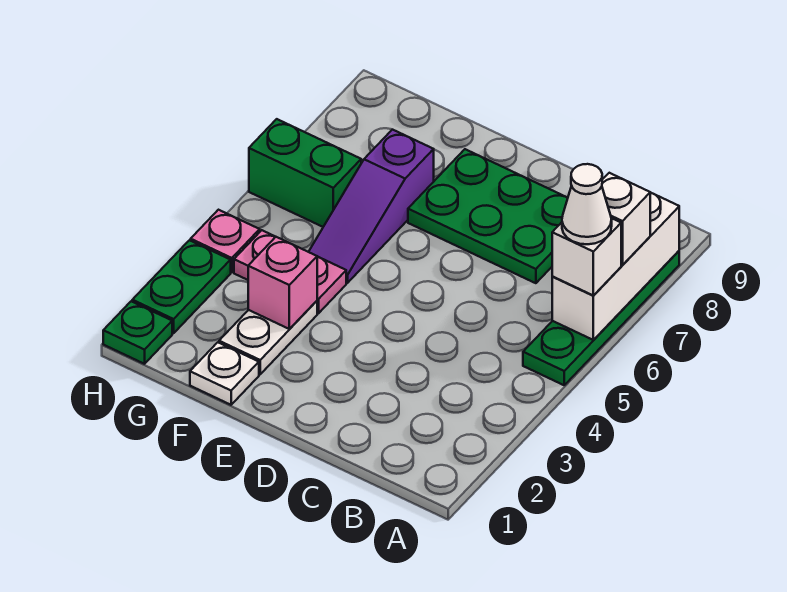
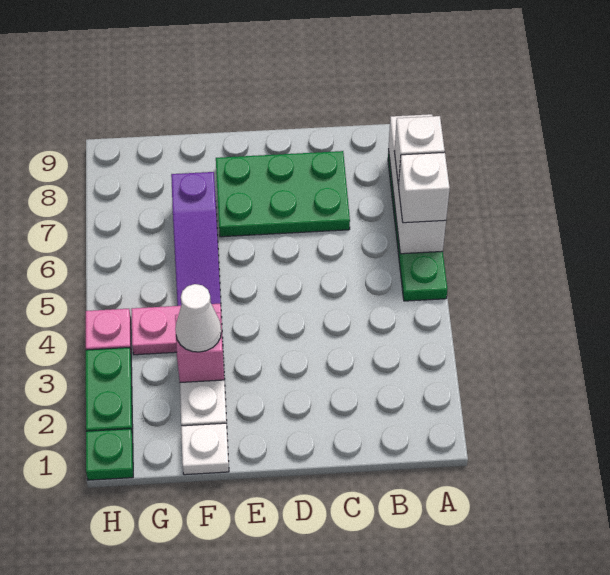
white 1x1 cone [562,164,612,244] -> white 1x1 cone moved to [175,284,221,352]
green 1x2 brick [249,119,361,227] -> none

